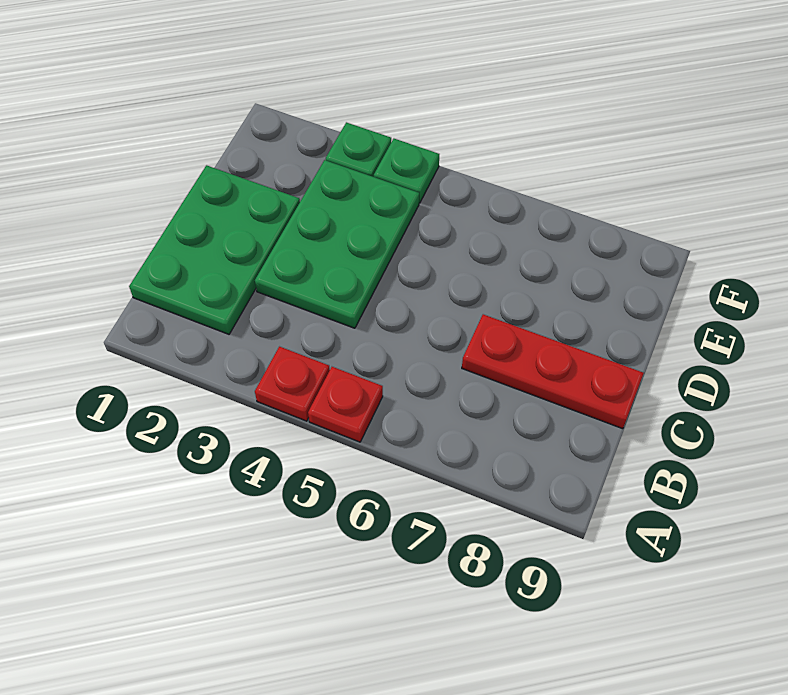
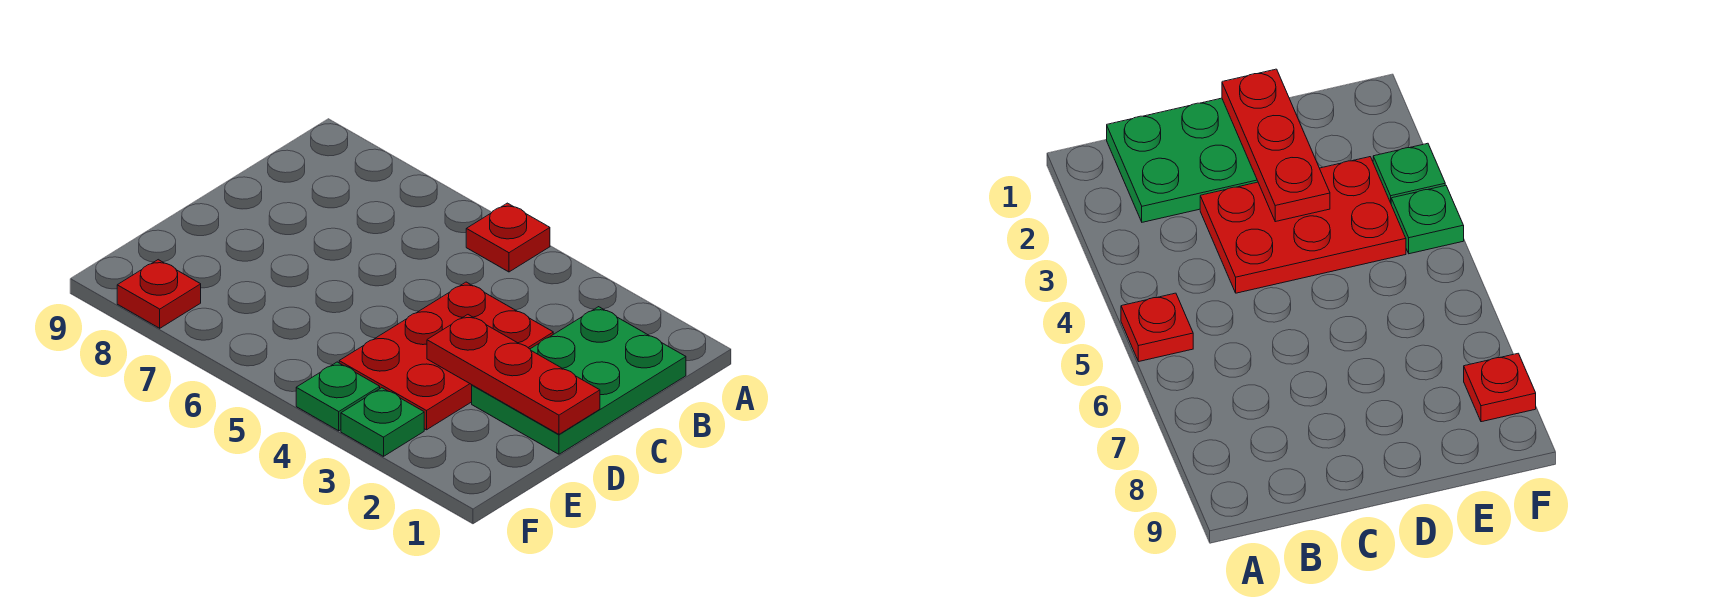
red 1x1 plate [255,347,330,421] -> red 1x1 plate moved to [117,260,201,328]
green 2x3 plate [255,160,419,328] -> red 2x3 plate [339,282,553,430]
red 1x3 plate [462,314,644,429] -> red 1x3 plate moved to [427,315,600,434]

